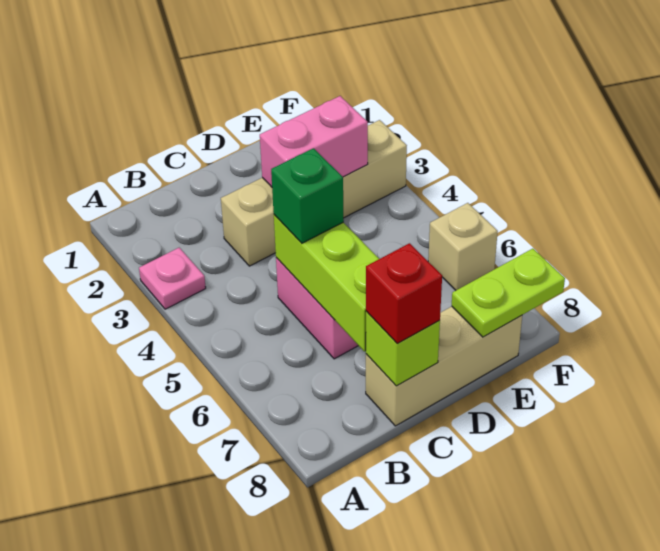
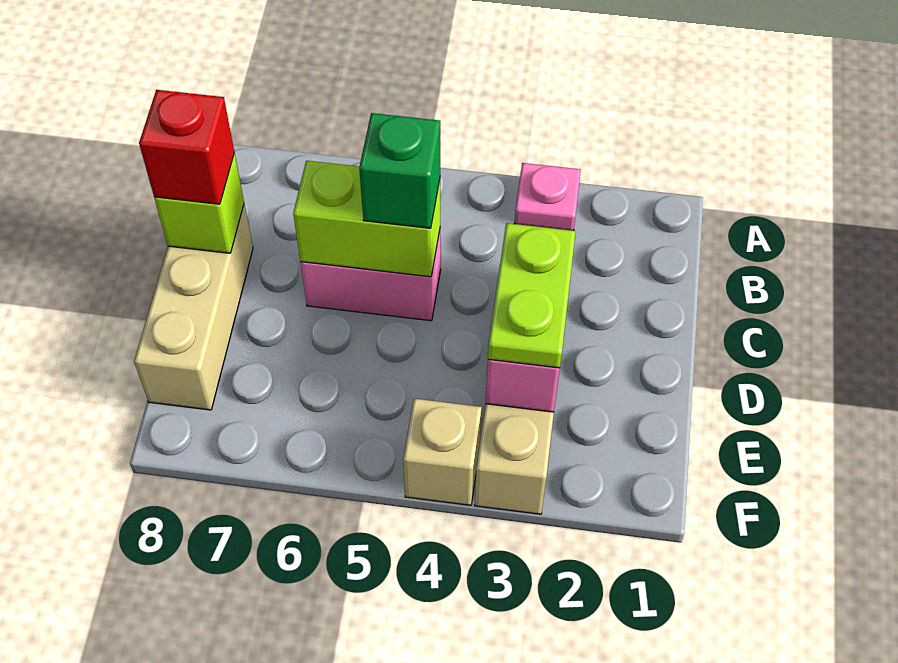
lime 1x3 brick [274,215,379,351] -> lime 1x2 brick [293,161,440,277]
lime 1x2 plate [452,249,565,337] -> lime 1x2 plate moved to [488,223,576,368]
tan 1x1 brick [428,203,498,290] -> tan 1x1 brick moved to [403,399,482,505]

